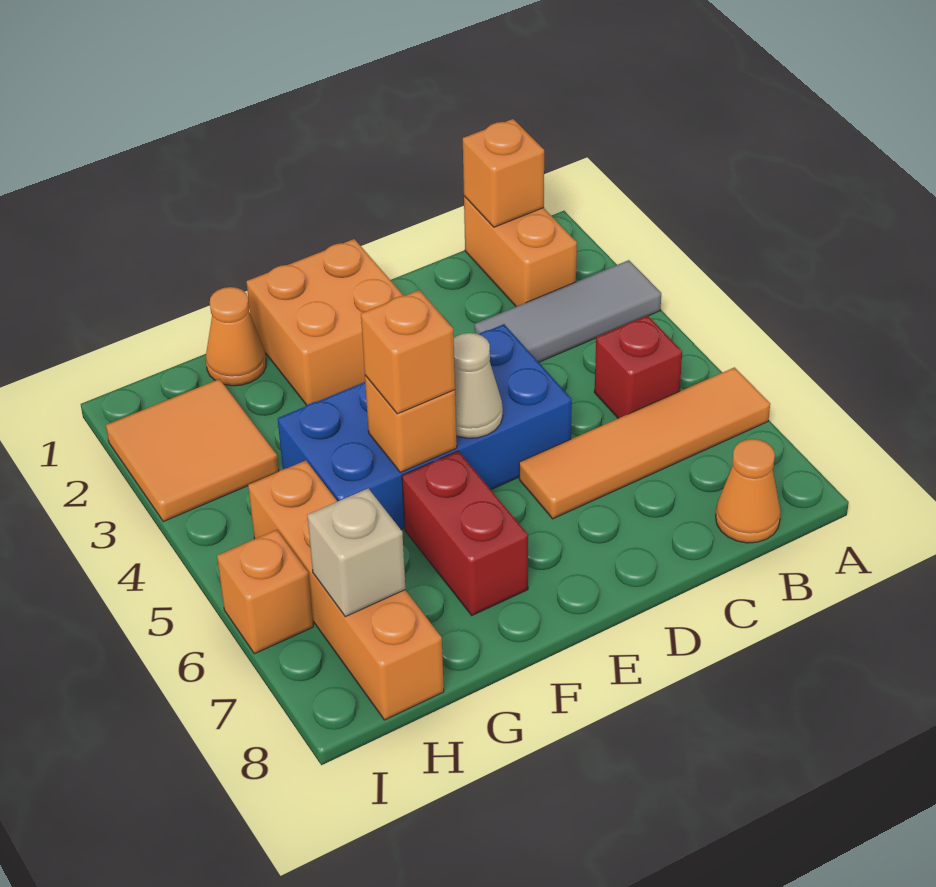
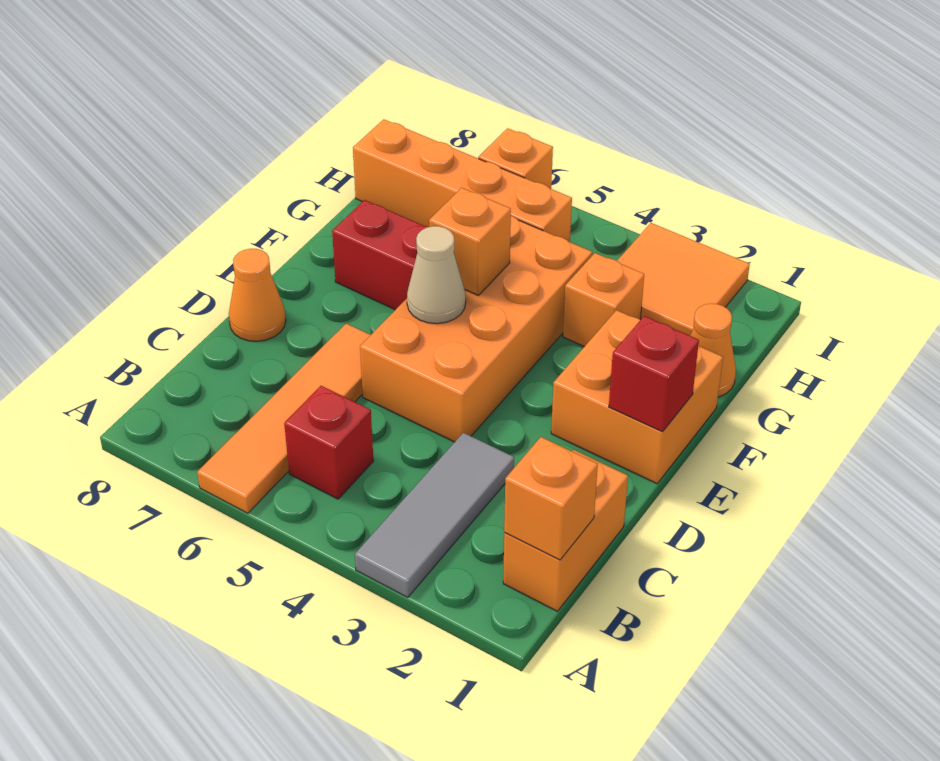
orange 1x2 brick [464,196,577,307] -> orange 1x2 brick turned to [503,450,628,611]
orange 1x1 cone [716,439,781,543] -> orange 1x1 cone moved to [229,249,286,341]
blue 2x4 brick [278,324,572,529] -> orange 2x4 brick [360,216,592,442]
none -> red 1x1 brick [609,316,699,432]
orange 1x1 brick [361,290,455,414] -> orange 1x1 brick moved to [563,253,644,347]
tan 1x1 brick [307,488,405,617] -> none

